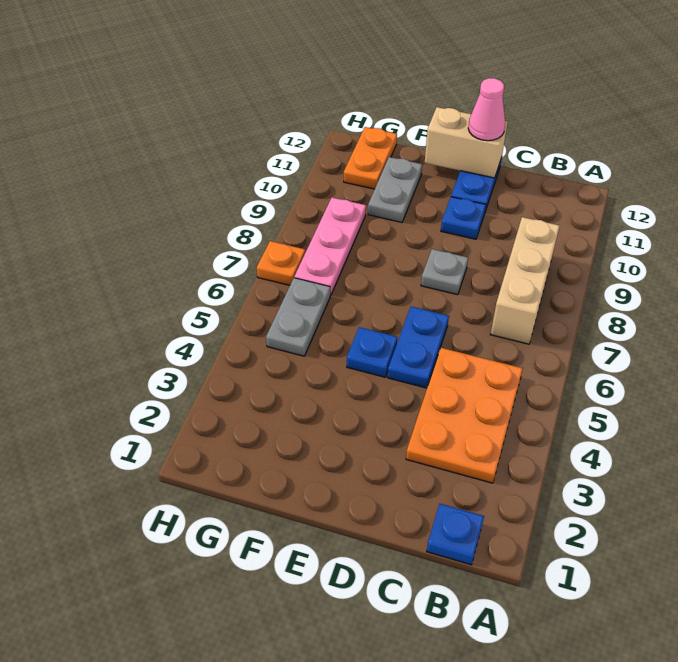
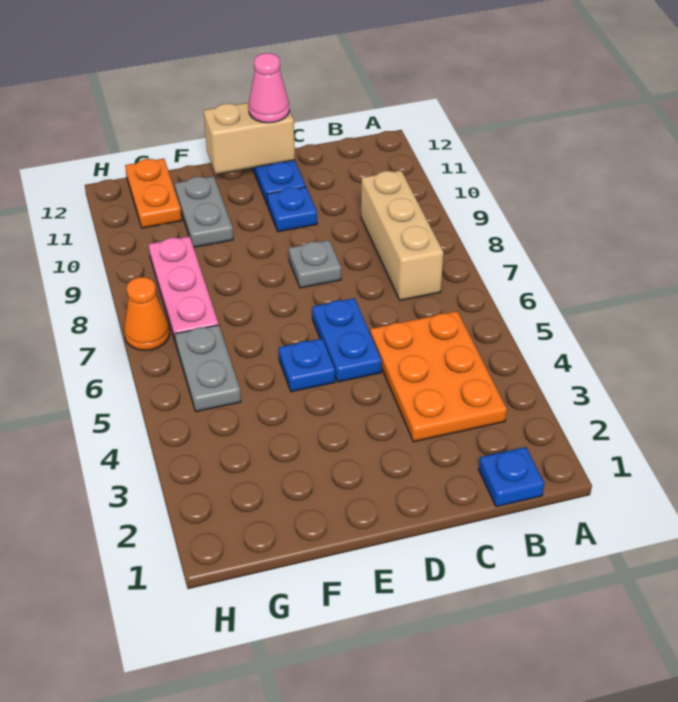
orange 1x1 plate [257,241,305,285] -> orange 1x1 cone [124,277,169,350]

